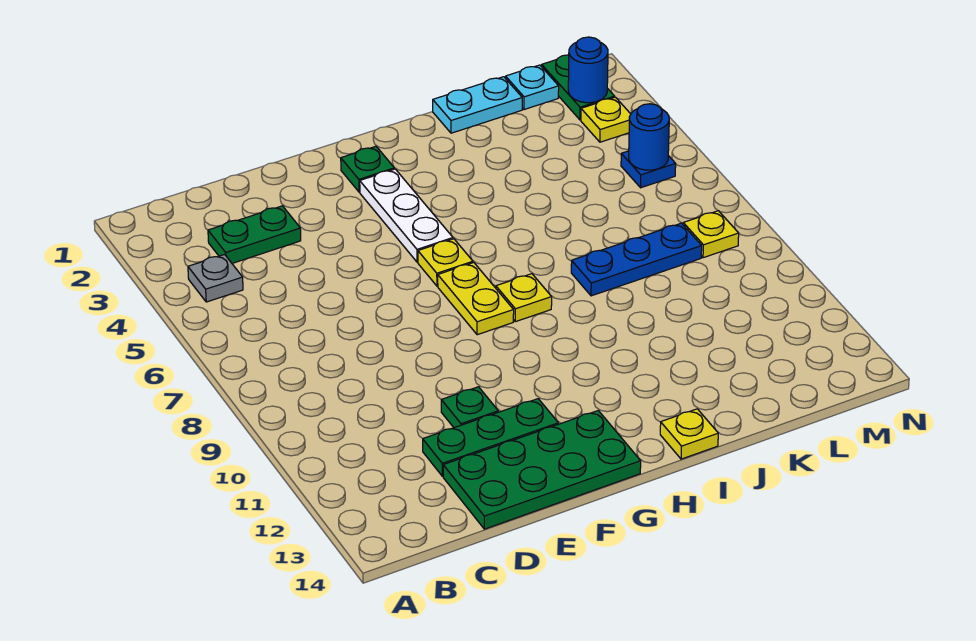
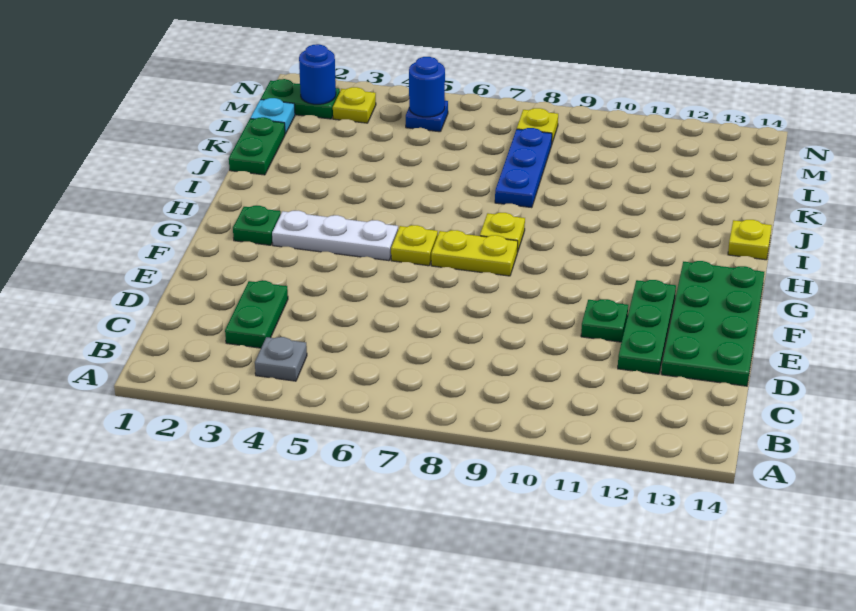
cyan 1x2 plate [433,77,522,133] -> green 1x2 plate [229,117,285,175]

